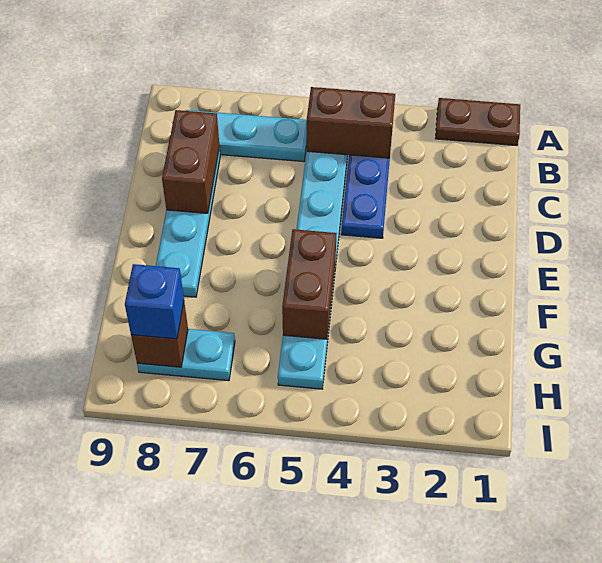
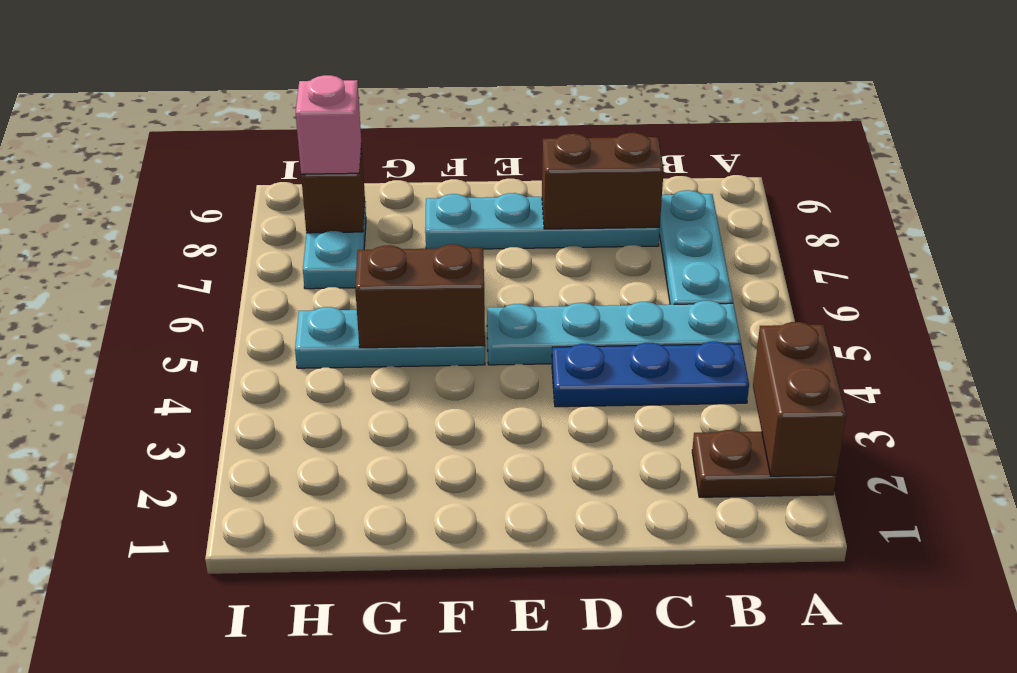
brown 1x2 plate [436,98,520,146] -> brown 1x2 plate turned to [692,430,836,497]
brown 1x2 brick [307,87,395,158] -> brown 1x2 brick moved to [753,322,846,476]
blue 1x1 brick [125,264,184,339] -> pink 1x1 brick [296,75,361,174]

